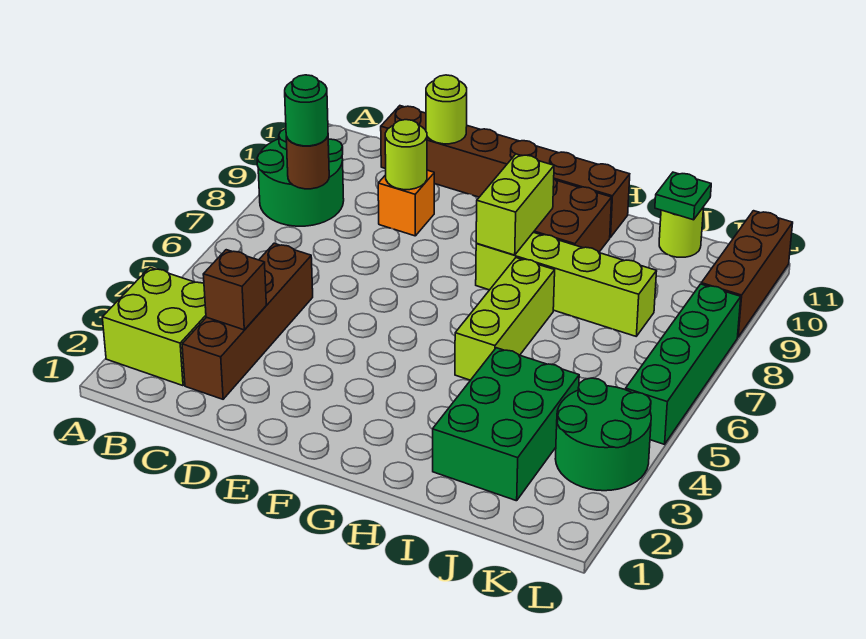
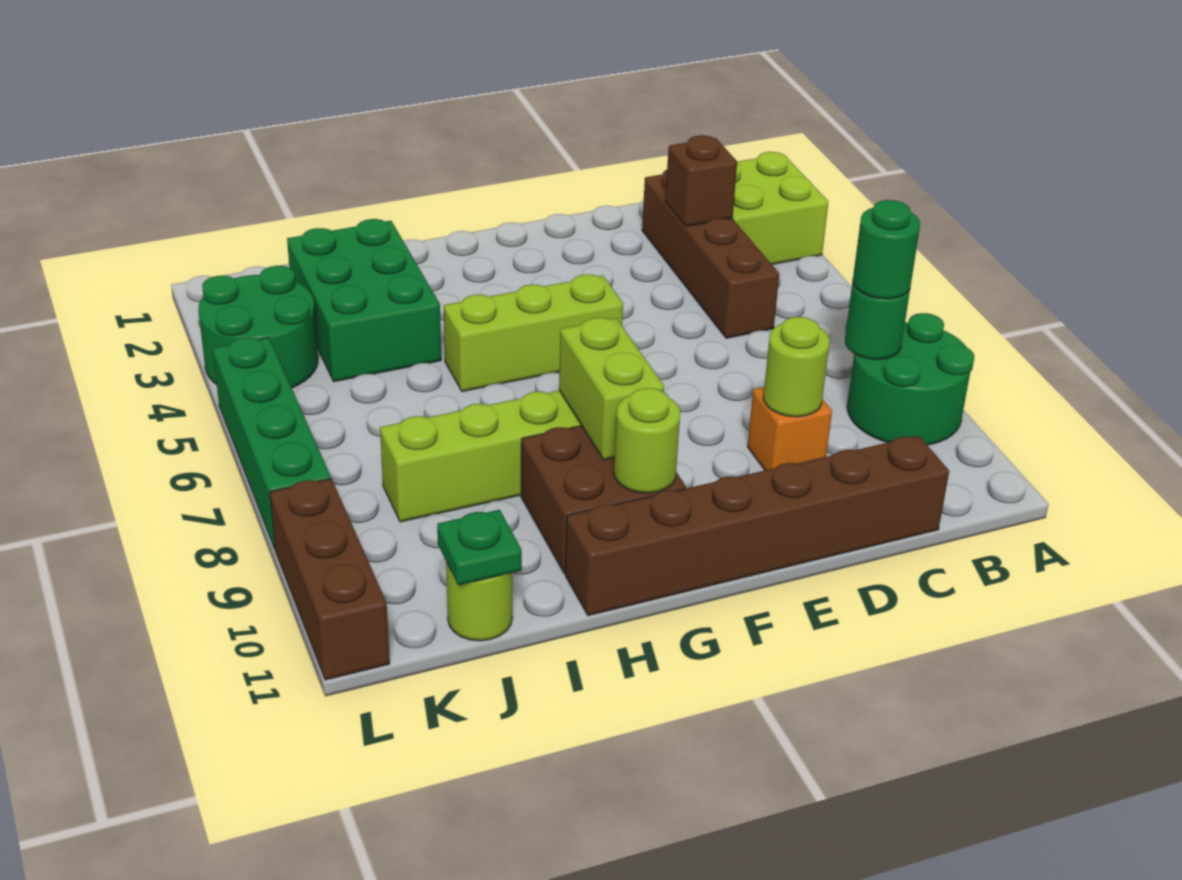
brown 1x1 round brick [286,137,329,189] -> green 1x1 round brick [845,282,910,360]
lime 1x1 round brick [426,75,467,144] -> lime 1x1 round brick moved to [614,388,680,493]
lime 1x3 brick [455,258,555,380] -> lime 1x3 brick turned to [444,275,623,392]

